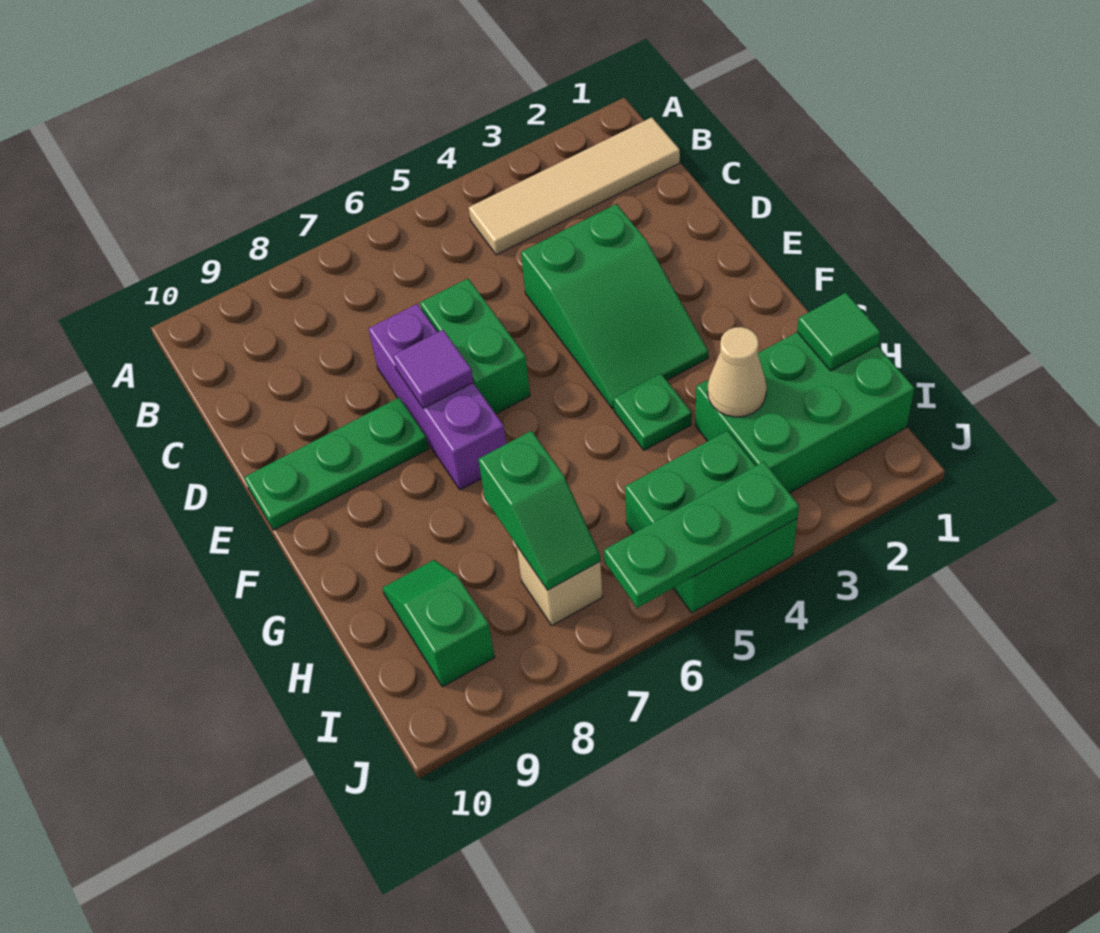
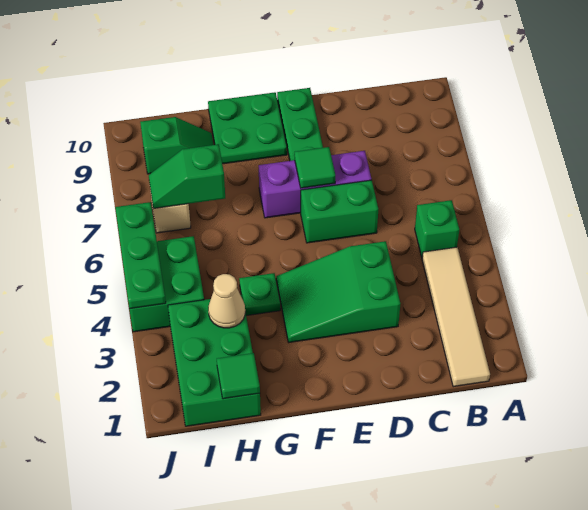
none -> green 1x1 brick [415,200,459,257]
purple 1x1 tile [393,330,473,408] -> green 1x1 tile [295,147,335,188]
none -> green 2x2 plate [208,92,287,164]

